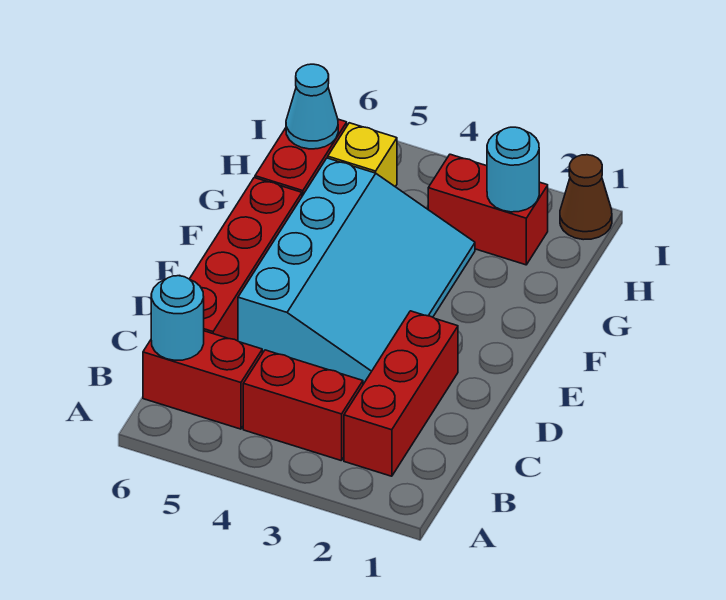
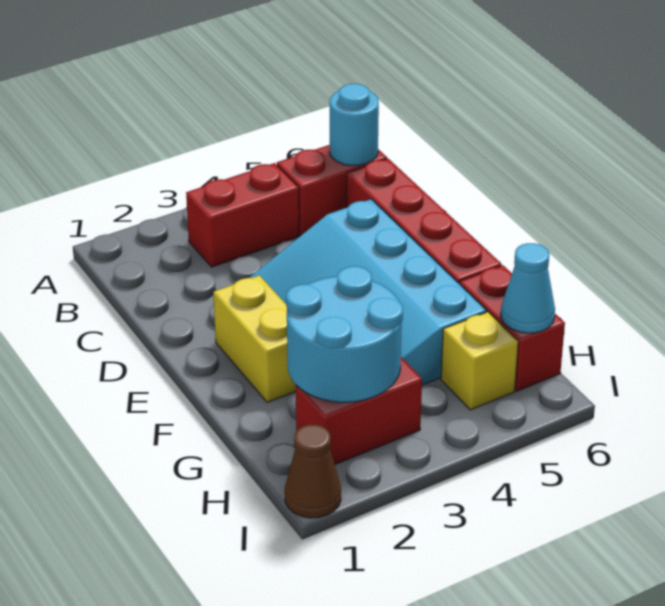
red 1x3 brick [344,311,458,476] -> none
none -> yellow 1x2 brick [213,275,296,402]
cyan 1x1 round brick [487,127,539,212] -> cyan 2x2 round brick [286,266,403,402]

